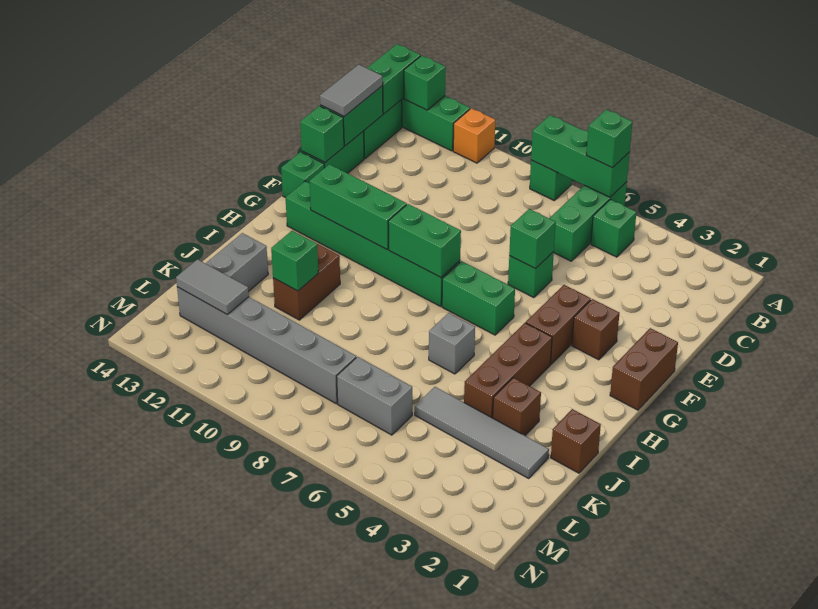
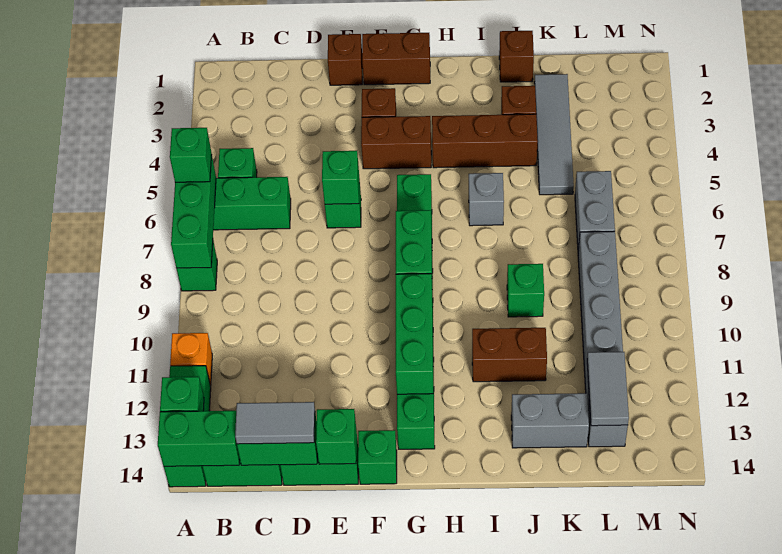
none -> brown 1x1 brick [328,34,363,85]
green 1x1 brick [271,231,318,291] -> green 1x1 brick moved to [507,264,544,317]

